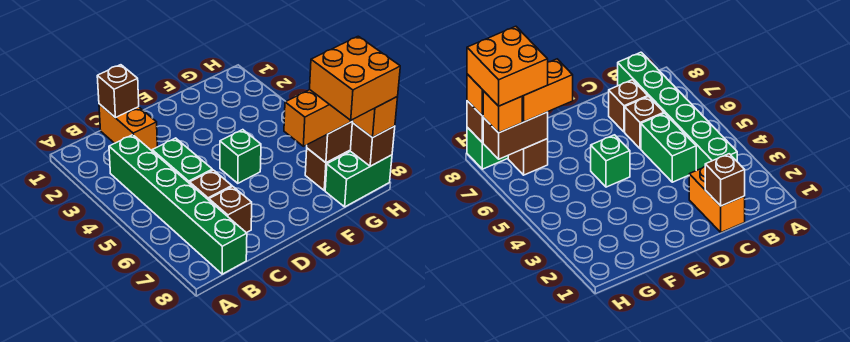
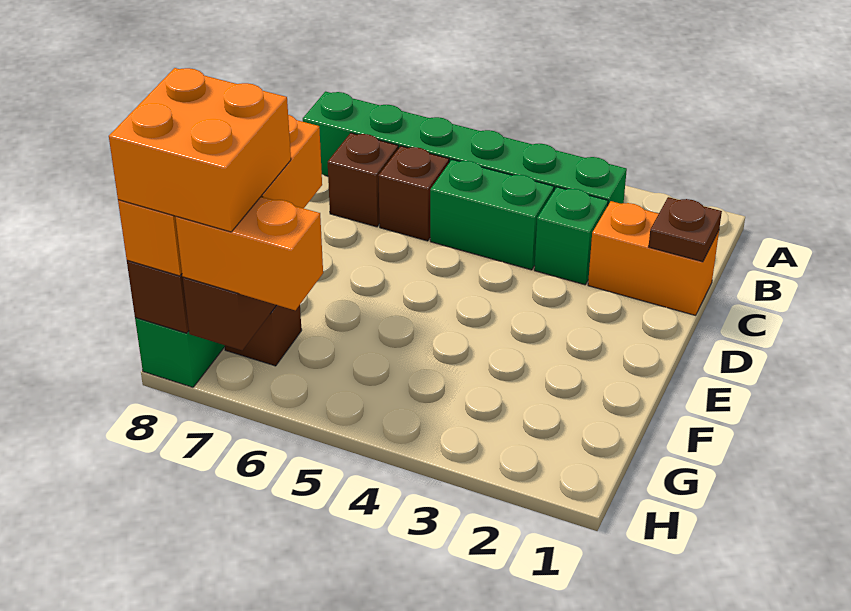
brown 1x1 brick [97,65,139,118] -> brown 1x1 plate [648,197,722,262]
green 1x1 brick [220,130,261,183] -> green 1x1 brick moved to [534,187,608,285]
orange 1x1 brick [483,91,522,133] -> orange 1x2 brick [176,197,323,310]

